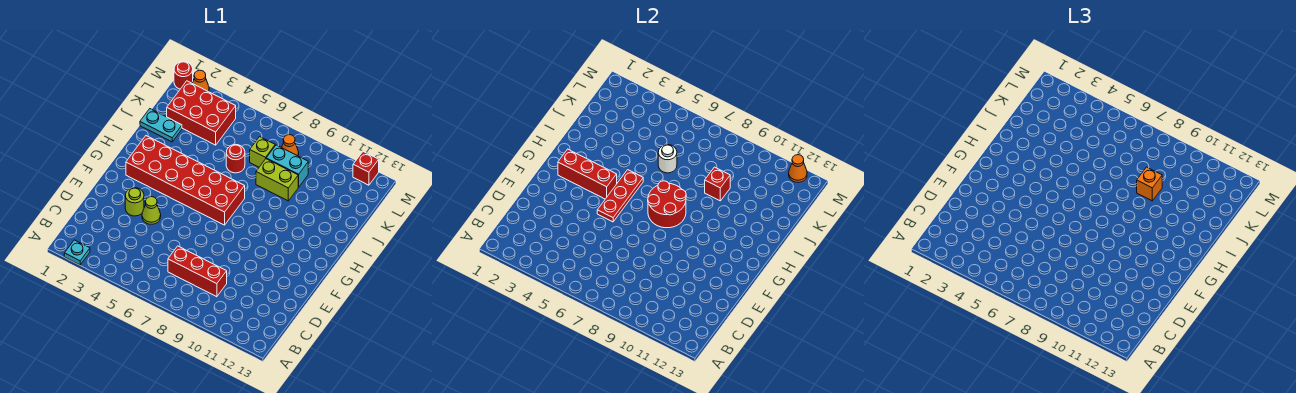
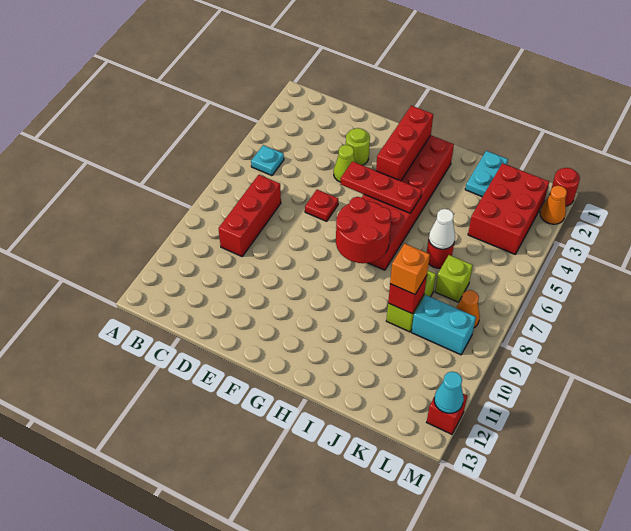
cyan 1x1 plate [64,240,90,265] -> cyan 1x1 plate moved to [251,145,284,176]
none -> red 1x1 plate [305,190,338,221]
white 1x1 round brick [658,145,677,173] -> white 1x1 cone [429,209,455,249]
cyan 1x2 brick [266,145,308,187] -> cyan 1x2 brick turned to [411,295,476,355]
orange 1x1 cone [789,155,807,182] -> cyan 1x1 cone [434,372,464,413]

